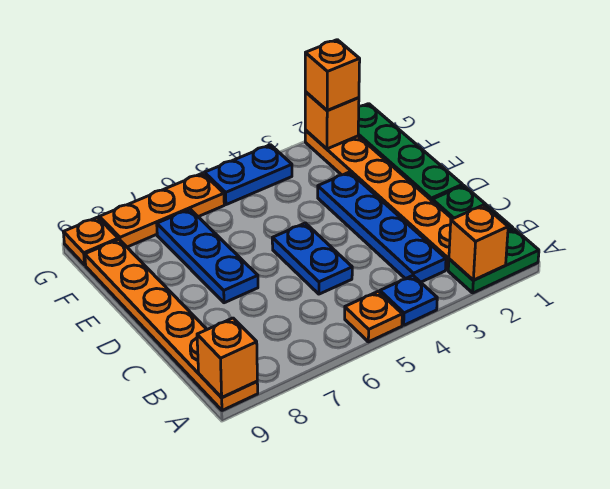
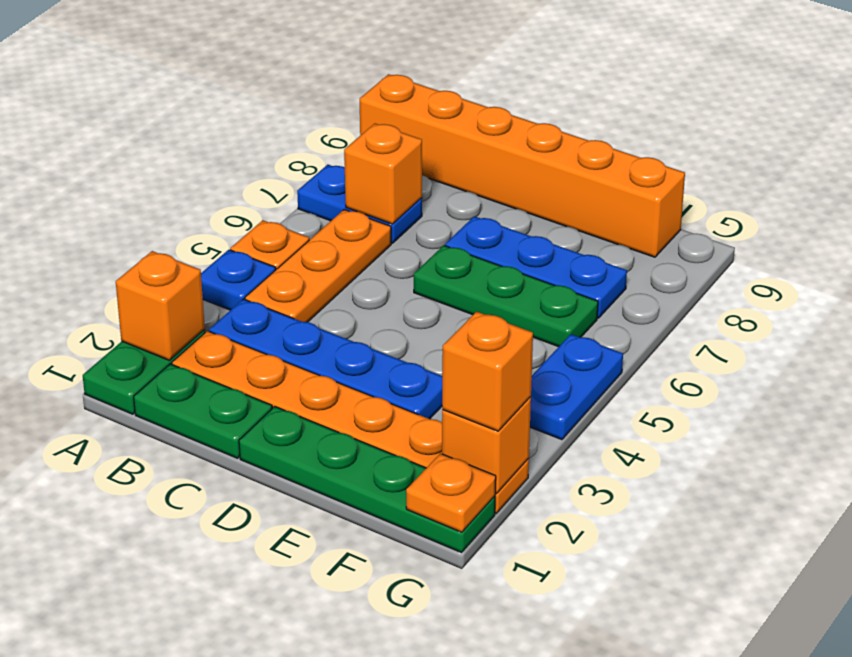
orange 1x6 plate [85,239,258,410] -> orange 1x6 brick [360,74,685,257]
orange 1x1 brick [197,318,257,397] -> orange 1x1 brick moved to [344,124,422,224]
blue 1x2 plate [272,223,352,294] -> blue 1x2 plate moved to [297,165,422,243]
none -> green 1x3 plate [414,245,598,347]
orange 1x3 plate [99,173,224,247] -> orange 1x3 plate moved to [245,209,391,322]
orange 1x1 plate [63,217,118,265] -> orange 1x1 plate moved to [406,453,496,532]

